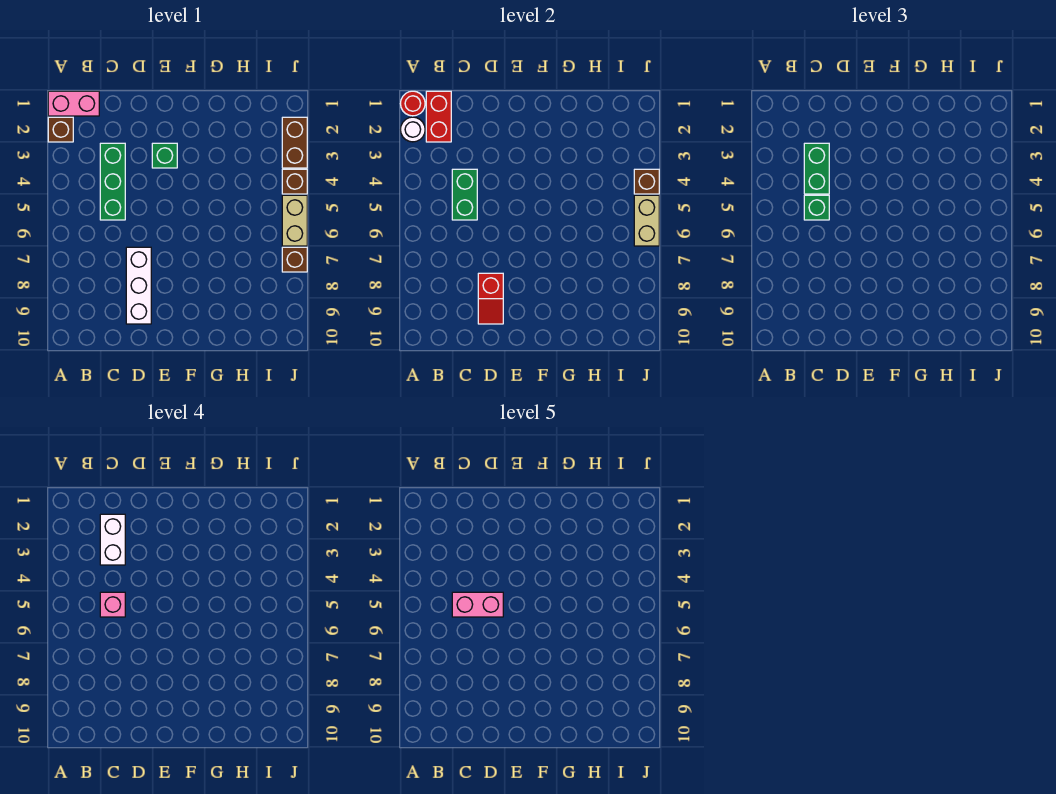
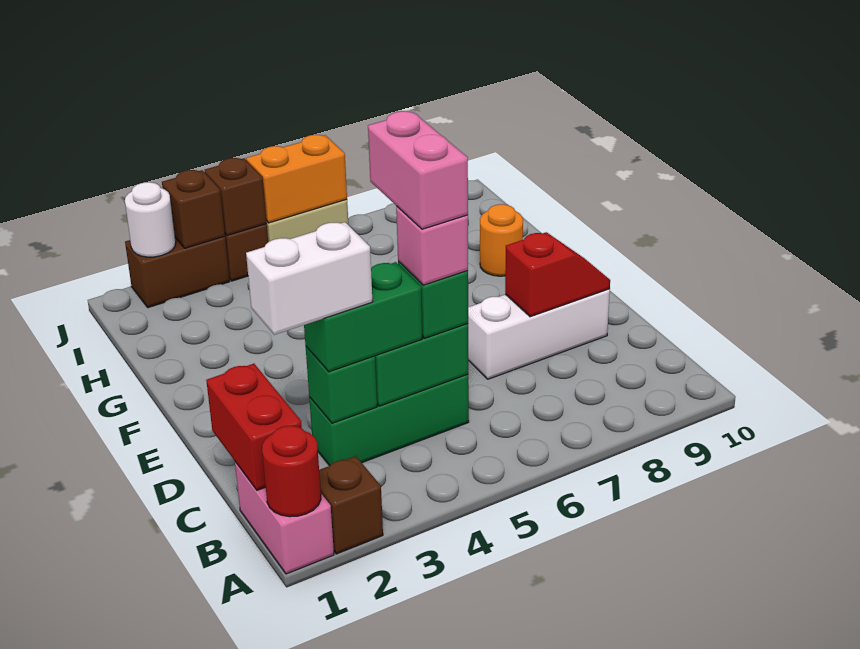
white 1x1 round brick [400,117,425,142] -> white 1x1 round brick moved to [125,182,176,257]
red 1x2 brick [426,91,451,142] -> red 1x2 brick turned to [206,364,302,490]
green 1x1 brick [152,143,177,168] -> green 1x1 brick moved to [306,347,377,423]
none -> orange 1x1 round brick [480,204,523,276]
tan 1x2 brick [634,195,659,246] -> orange 1x2 brick [246,135,347,223]
brown 1x1 brick [282,247,307,272] -> brown 1x1 brick moved to [162,170,225,248]

